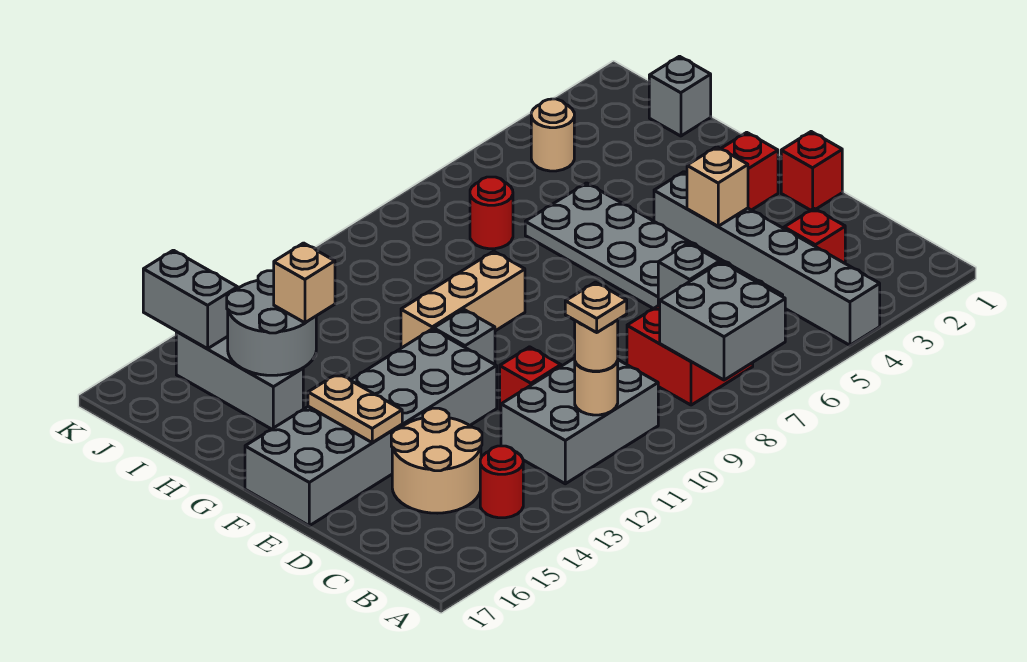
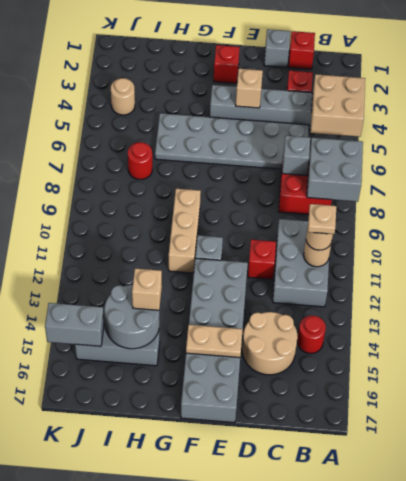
none -> tan 2x2 brick [311,74,365,137]
red 1x1 brick [781,132,842,210] -> red 1x1 brick moved to [289,31,315,69]
grey 1x1 brick [649,56,711,136] -> grey 1x1 brick moved to [264,29,290,68]

